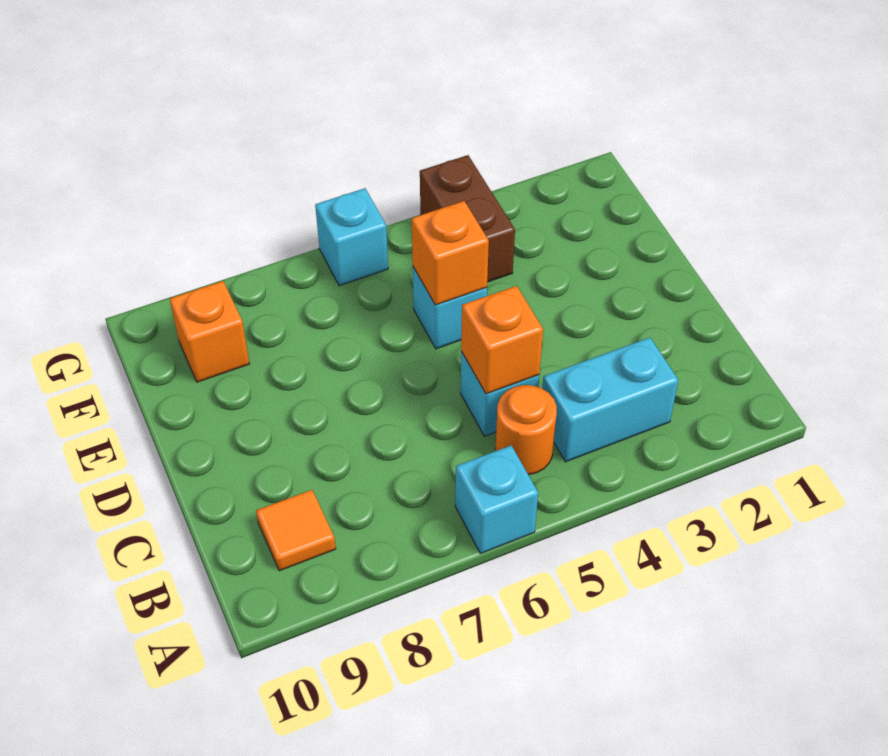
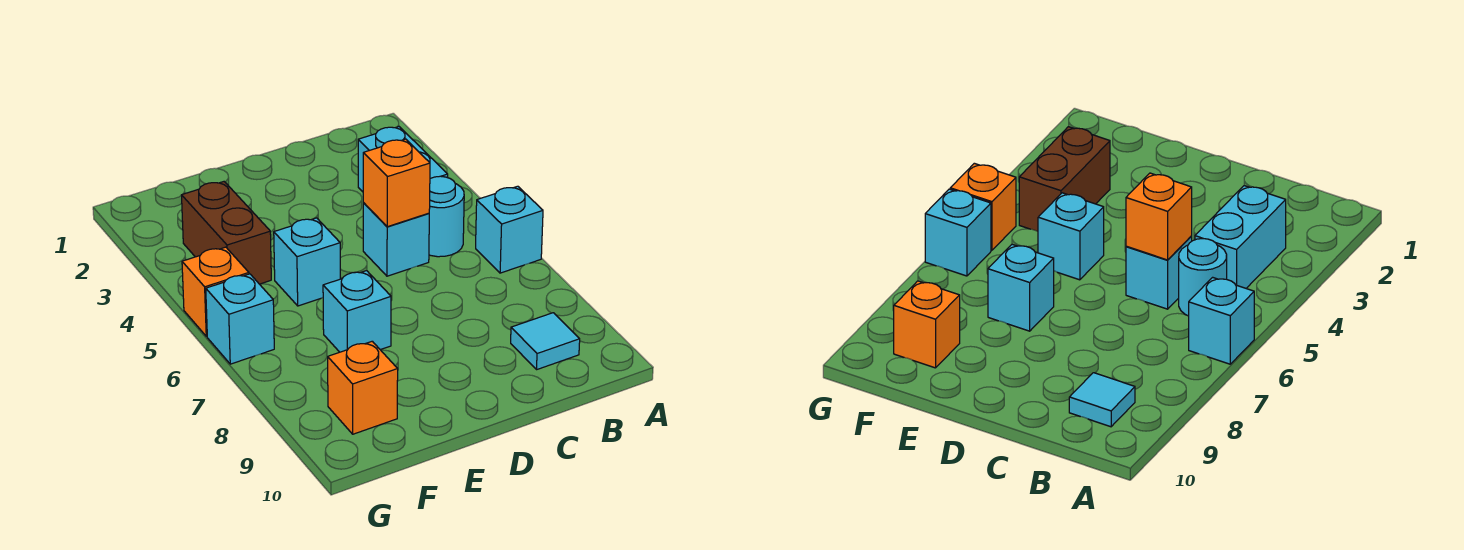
orange 1x1 round brick [495,385,557,475] -> cyan 1x1 round brick [429,176,464,257]
orange 1x1 tile [256,490,336,571] -> cyan 1x1 tile [511,313,580,369]
orange 1x1 brick [412,201,489,305] -> orange 1x1 brick moved to [182,247,249,336]
none -> cyan 1x1 brick [323,271,391,352]
brown 1x2 brick [420,155,515,282] -> brown 1x2 brick turned to [182,182,271,284]

